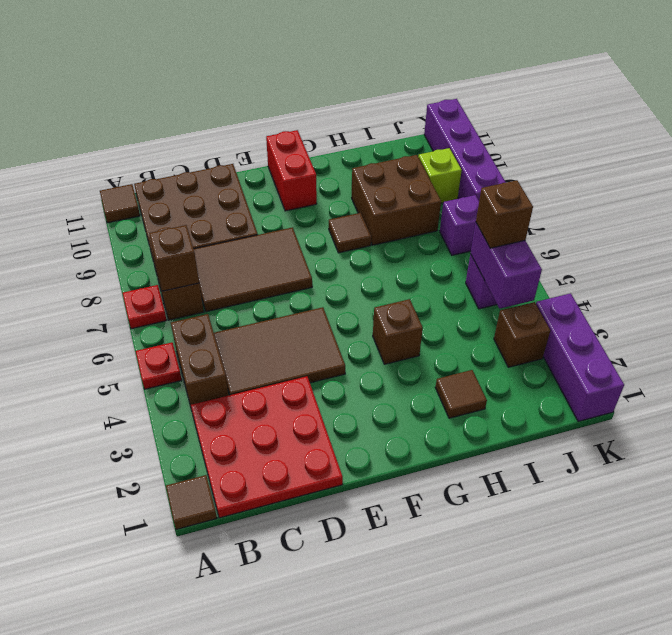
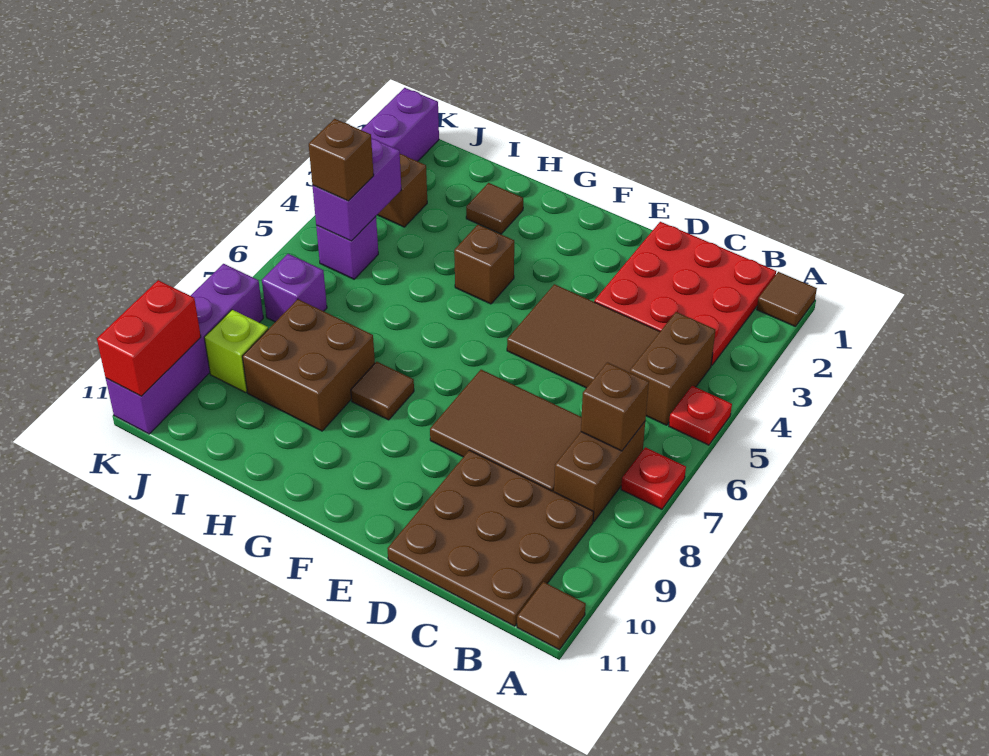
red 1x2 brick [266,130,317,211] -> red 1x2 brick moved to [97,280,201,396]

